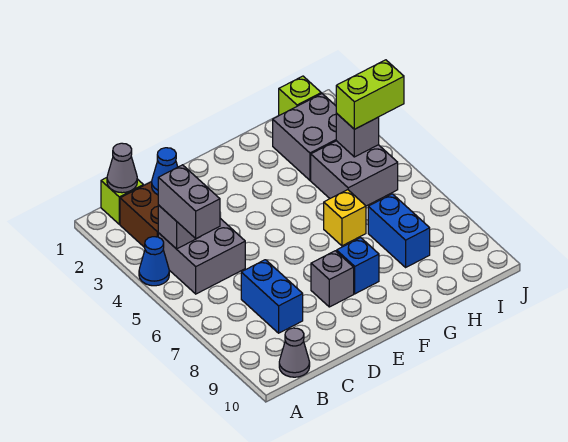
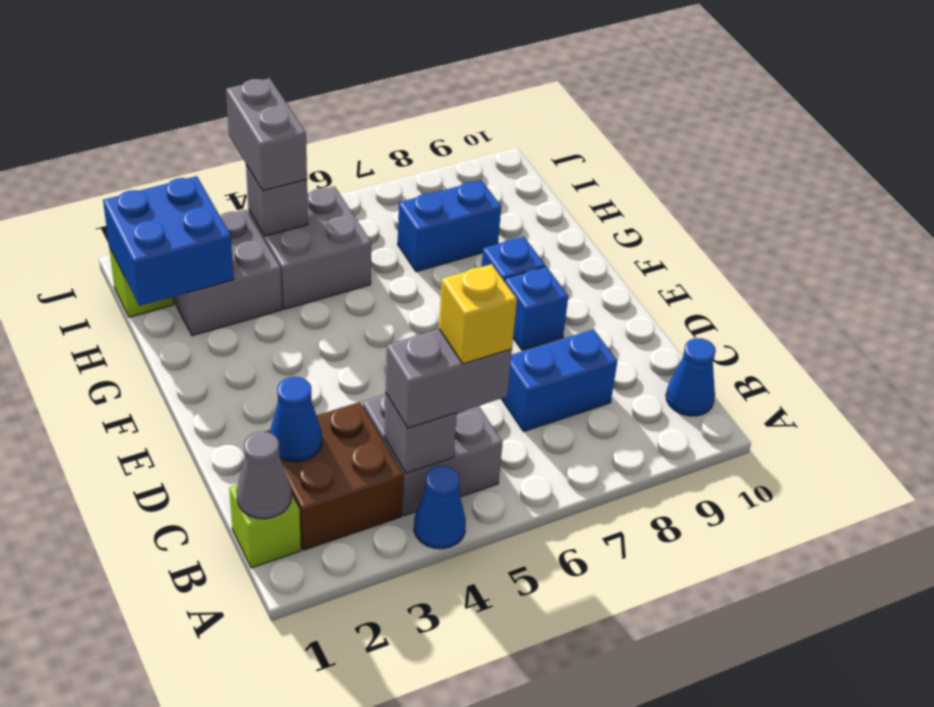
grey 1x1 cone [279,328,310,377] -> blue 1x1 cone [666,338,716,416]
grey 1x1 brick [311,251,354,307] -> blue 1x1 brick [505,267,568,350]
yellow 1x1 brick [324,190,366,246] -> yellow 1x1 brick moved to [439,264,517,364]
none -> blue 2x2 brick [103,176,234,306]
lime 1x2 brick [336,60,404,129] -> grey 1x2 brick [226,78,307,191]

